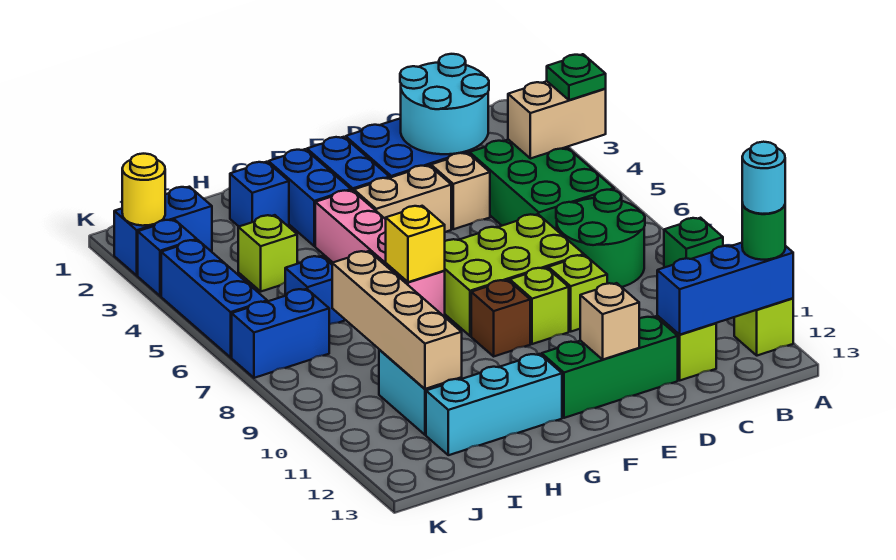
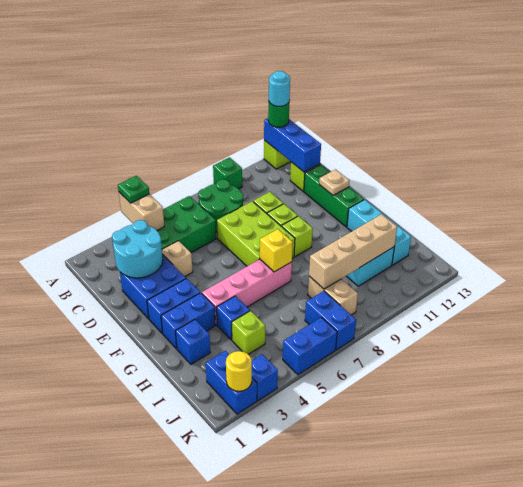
tan 1x2 brick [354,165,451,232] -> tan 1x2 brick moved to [308,276,358,315]
tan 1x1 brick [580,283,639,359] -> tan 1x1 plate [319,169,349,195]
brown 1x1 brick [471,280,530,356] -> lime 1x1 brick [282,216,313,257]
blue 1x1 brick [285,256,344,325] -> blue 1x1 brick moved to [216,296,250,340]
blue 1x3 brick [161,240,267,357] -> blue 1x2 brick [283,317,337,375]

